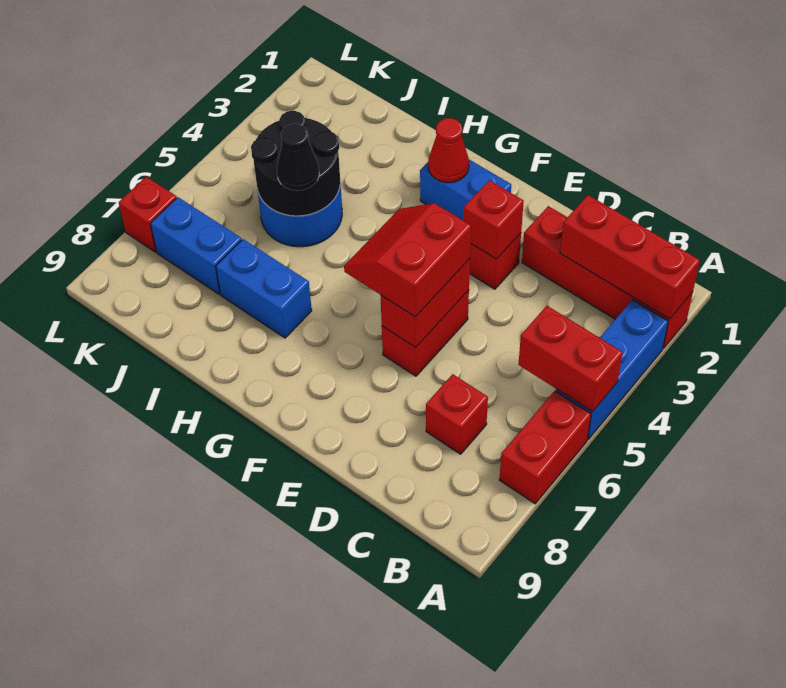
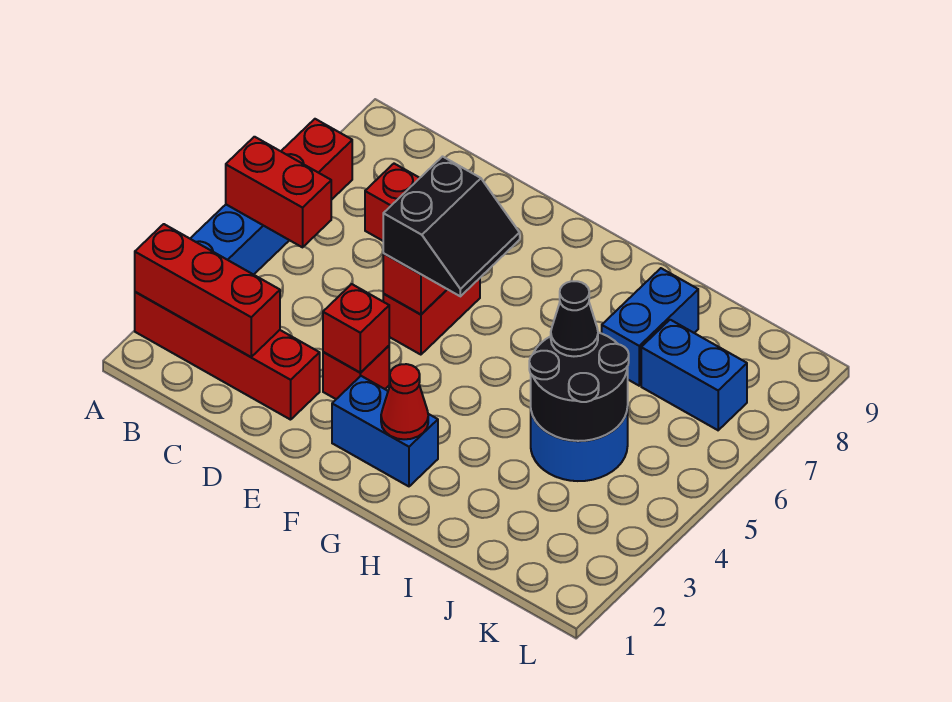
red 2x2 slope [344,203,471,317] -> black 2x2 slope [383,157,520,296]
blue 1x2 brick [216,239,312,338] -> blue 1x2 brick turned to [602,268,698,386]
red 1x1 brick [119,177,177,252] -> none

